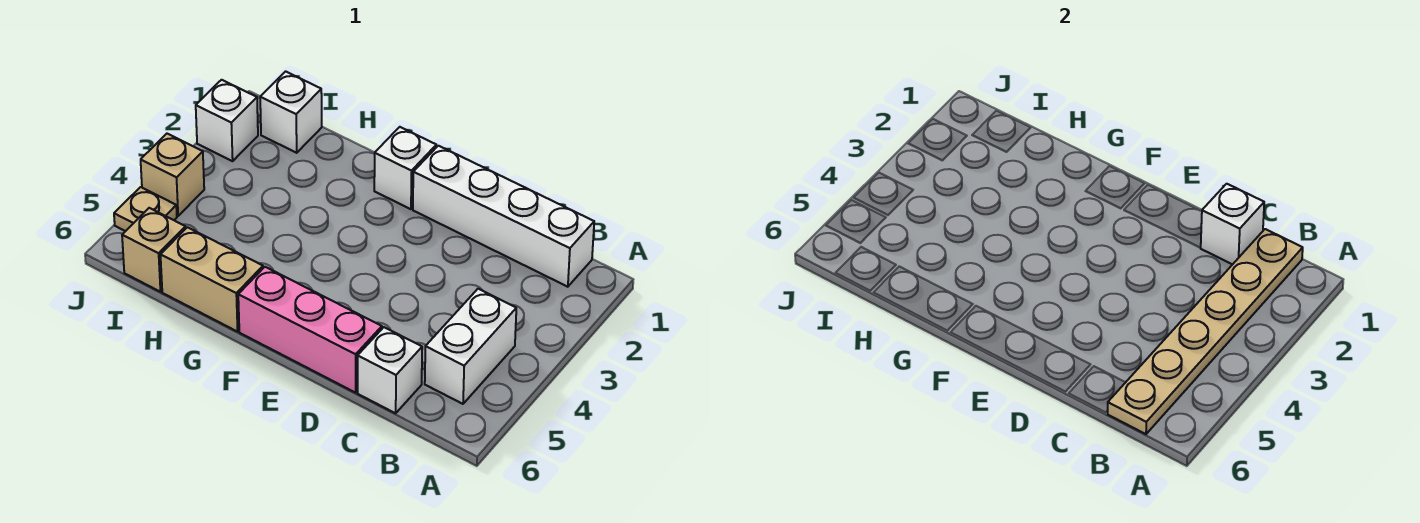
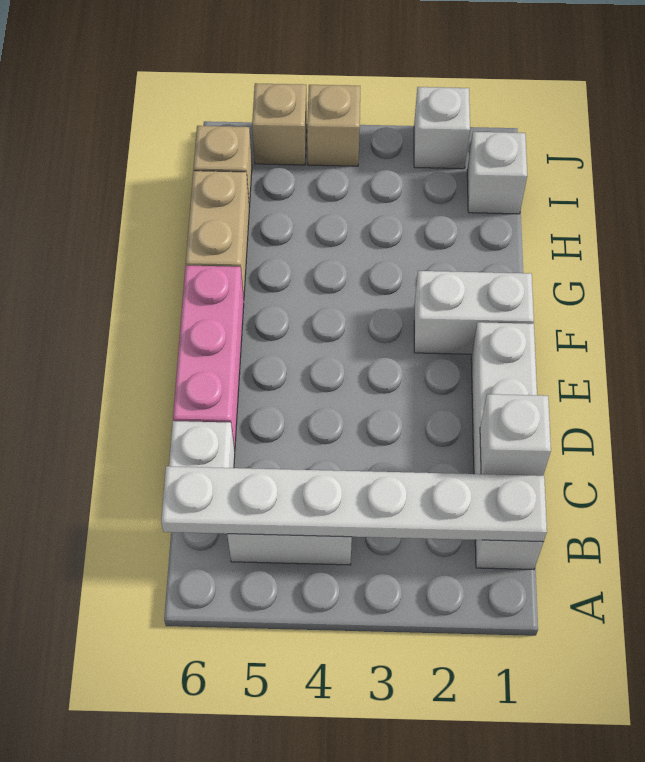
tan 1x6 plate [1107,229,1303,434] -> white 1x6 plate [161,466,547,542]
white 1x1 brick [374,127,436,209] -> white 1x2 brick [414,271,534,354]
tan 1x1 plate [114,187,177,231] -> tan 1x1 brick [252,83,307,165]

